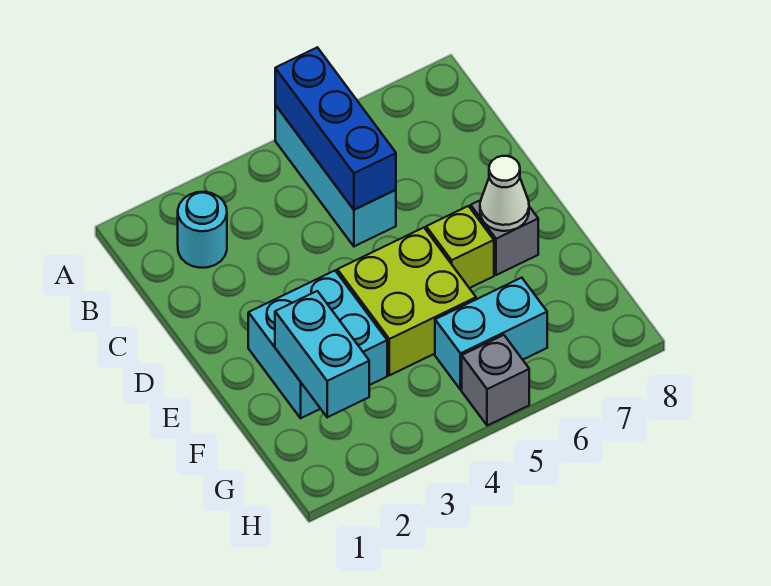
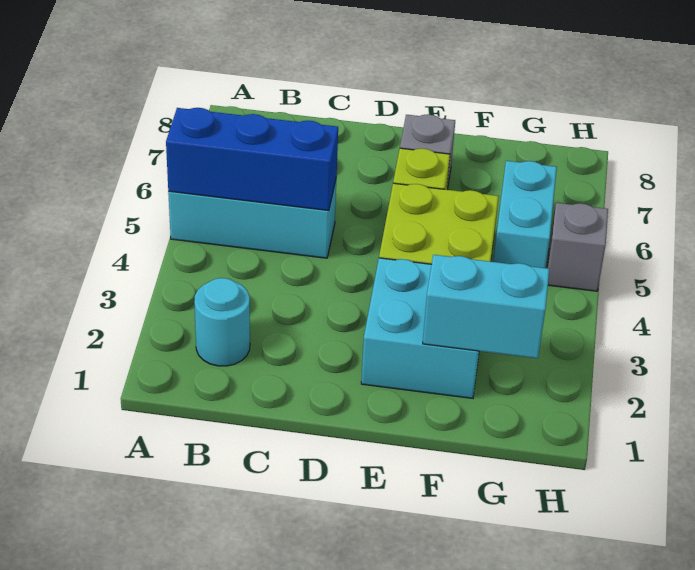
white 1x1 cone [480,156,529,231] -> none

